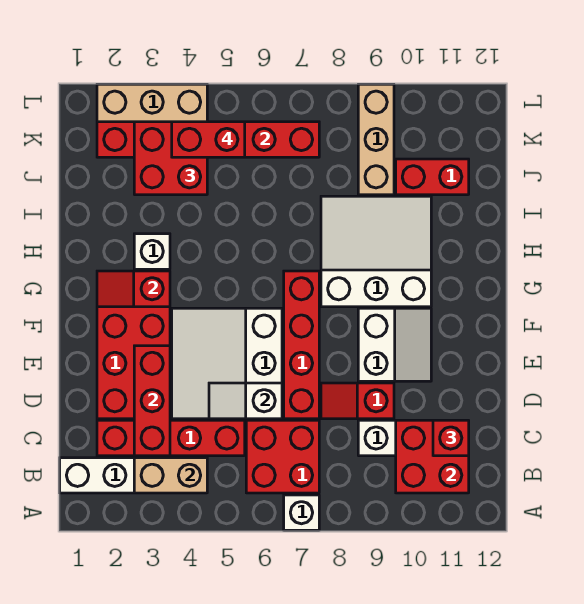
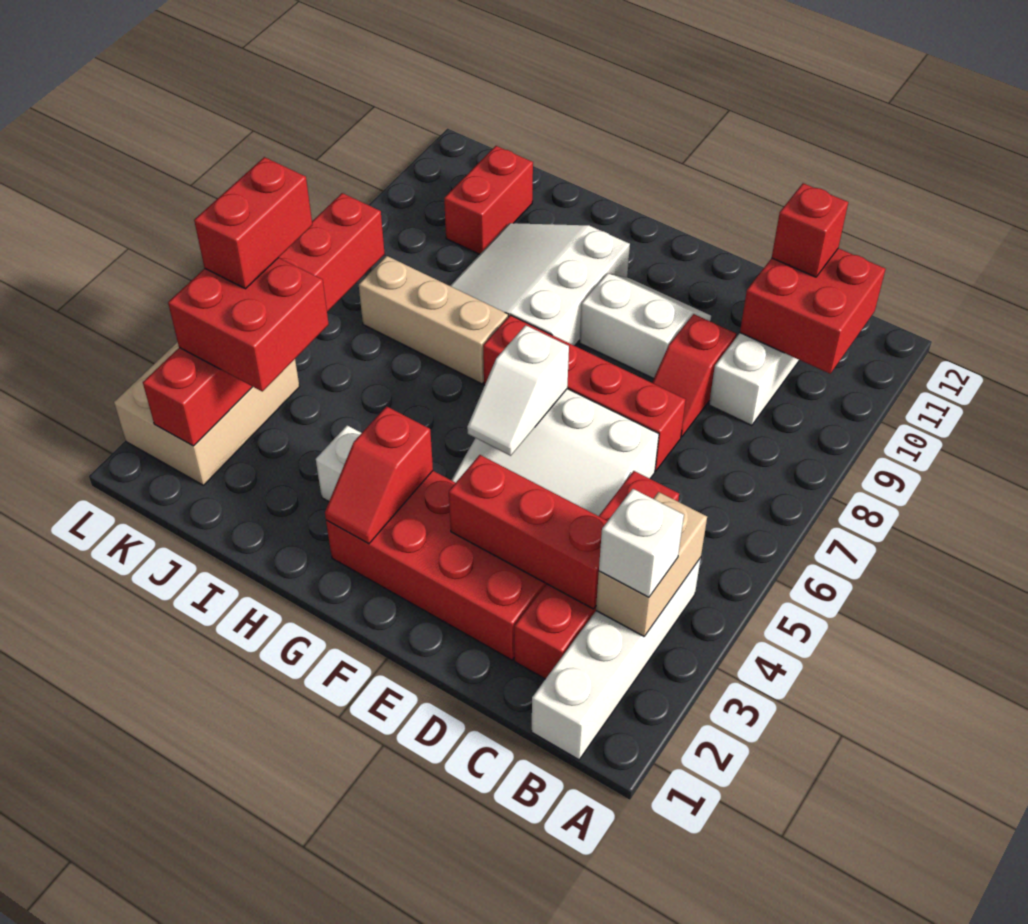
white 1x1 brick [284,495,319,530] -> white 1x1 brick moved to [599,489,684,597]
red 2x2 brick [246,420,319,493] -> none
white 1x2 slope [209,383,282,419] -> white 1x2 slope moved to [467,325,569,456]
tan 1x3 brick [358,84,394,195] -> tan 1x3 brick moved to [359,256,508,384]

